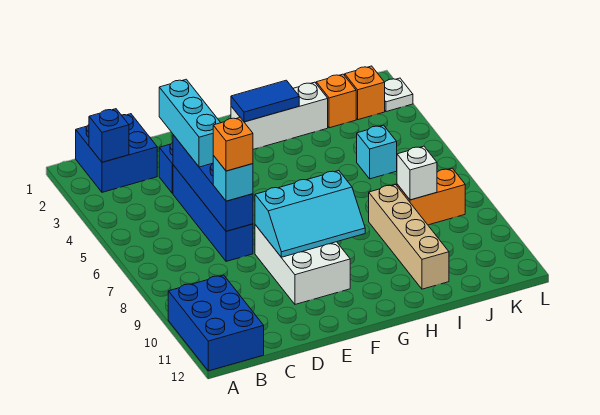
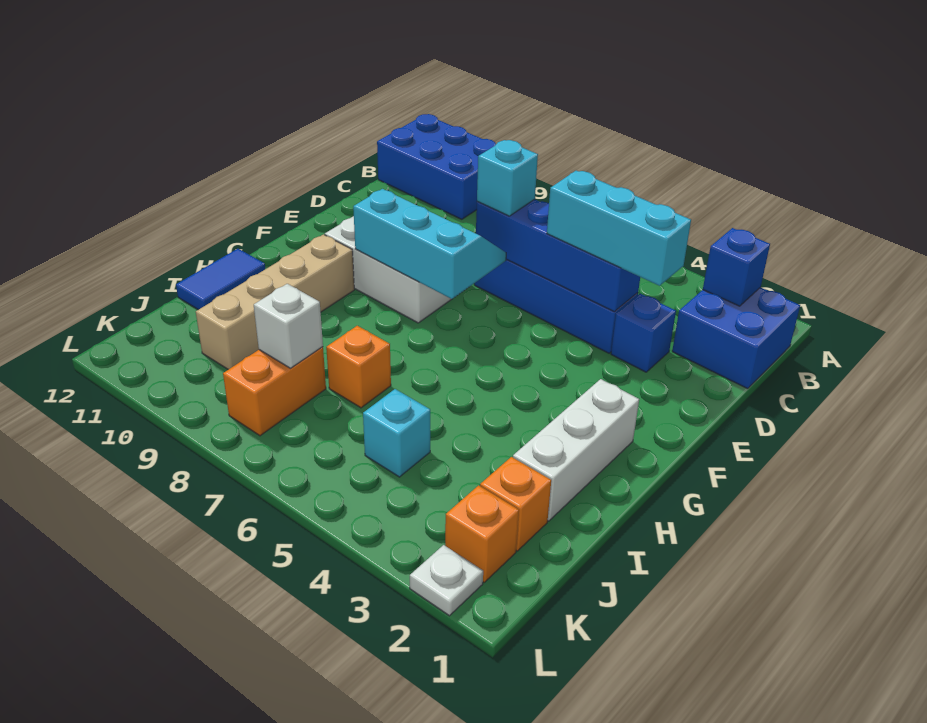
orange 1x1 brick [213,118,253,171] -> orange 1x1 brick moved to [326,326,391,408]
cyan 2x3 slope [255,171,365,257] -> cyan 2x3 slope turned to [353,189,506,299]
blue 1x2 tile [231,80,299,122] -> blue 1x2 tile moved to [176,249,265,310]
tan 1x4 brick [369,185,449,289] -> tan 1x4 brick turned to [196,234,354,370]

